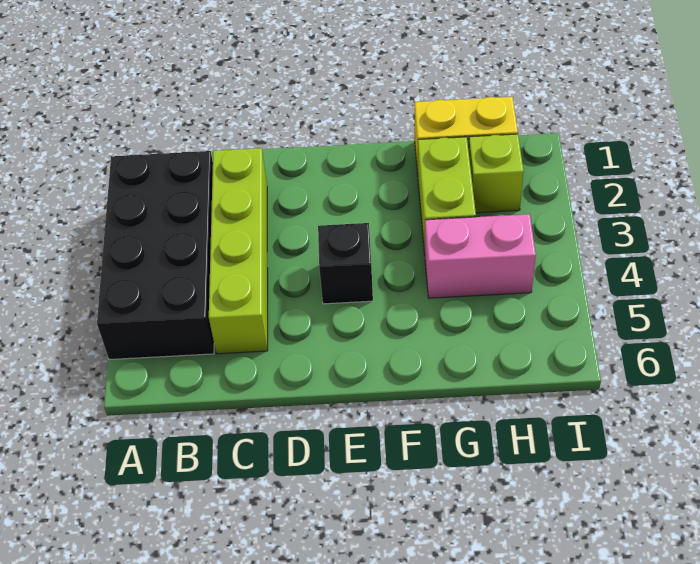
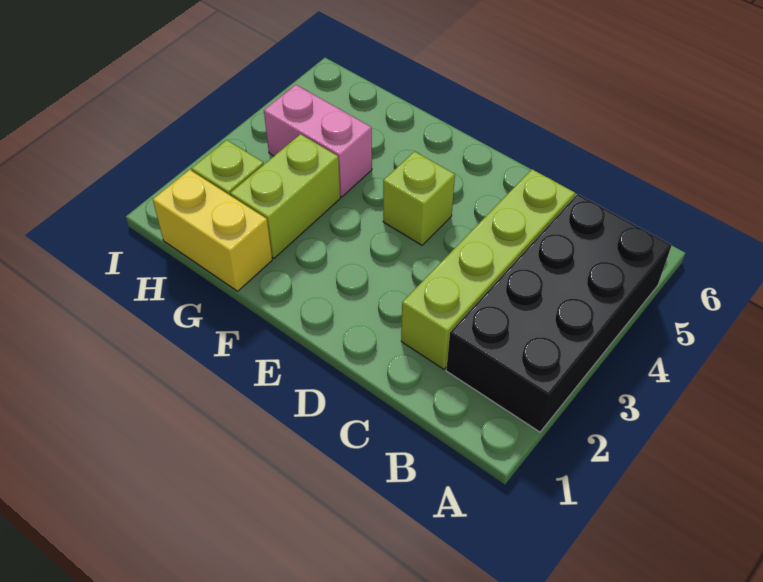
black 1x1 brick [318,223,373,304] -> lime 1x1 brick [383,151,455,245]

